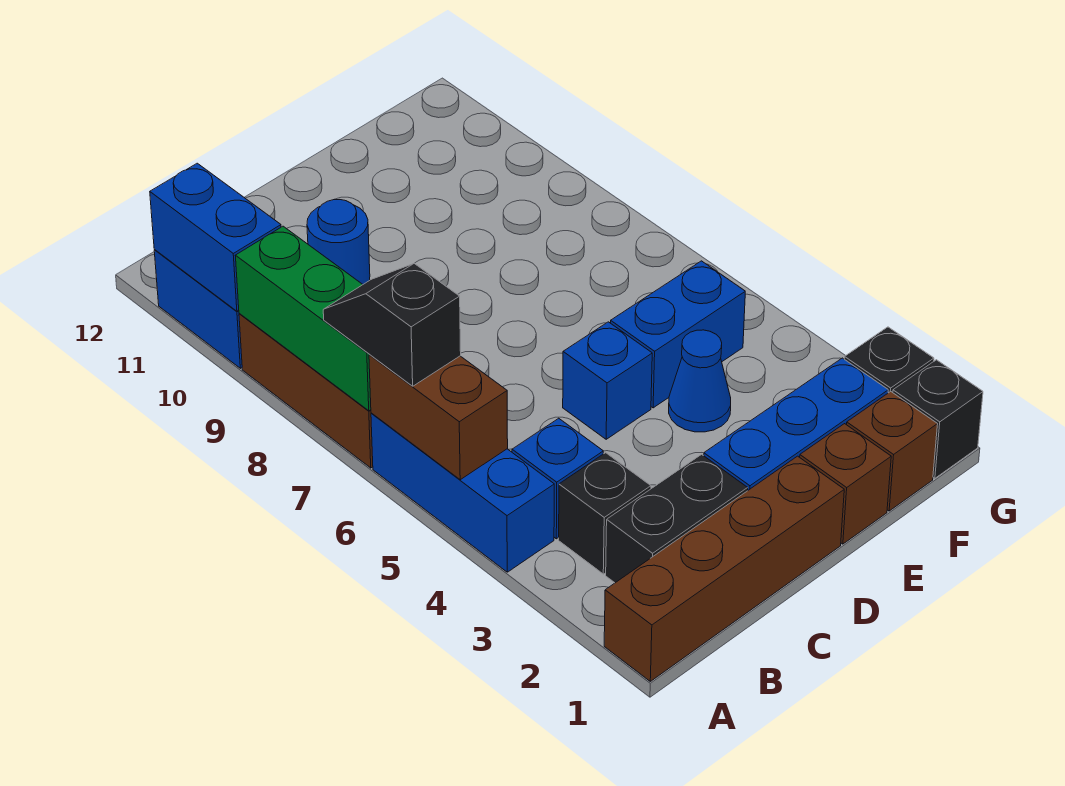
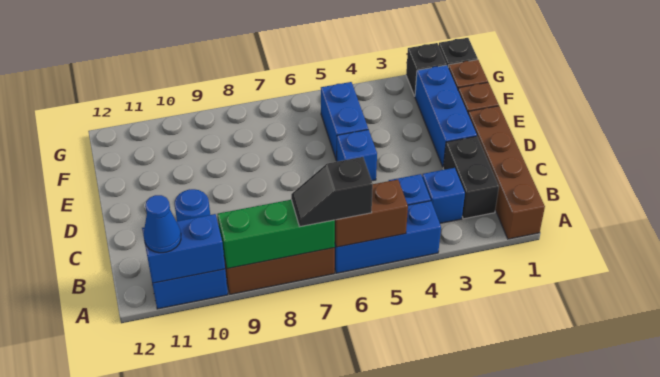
black 1x1 brick [559,453,651,574] -> blue 1x1 brick [422,168,465,223]
blue 1x1 cone [669,330,731,432] -> blue 1x1 cone moved to [143,195,181,253]

